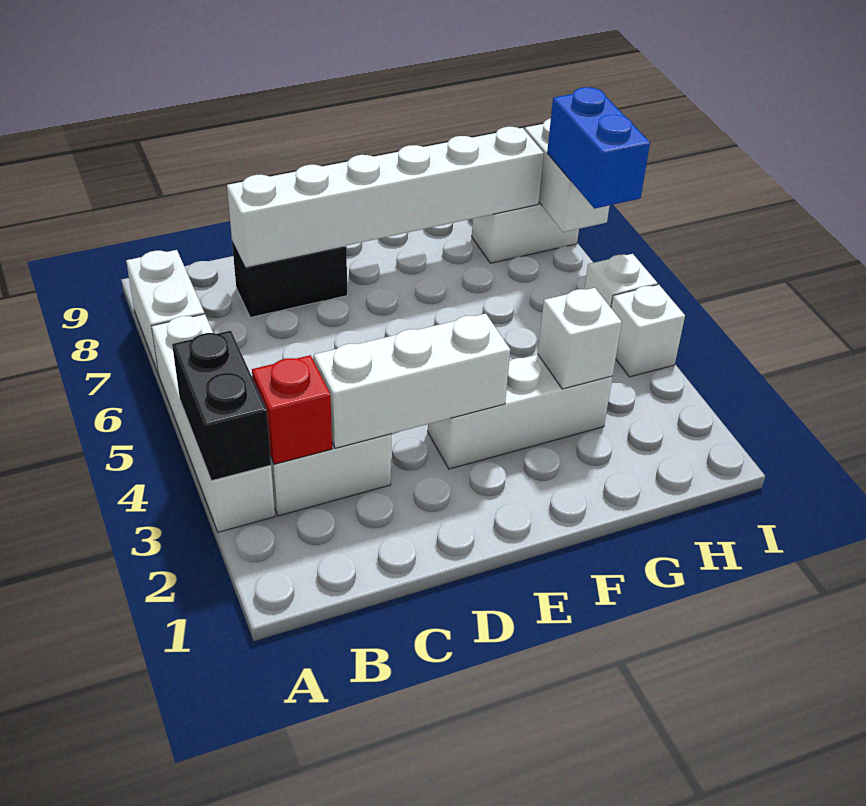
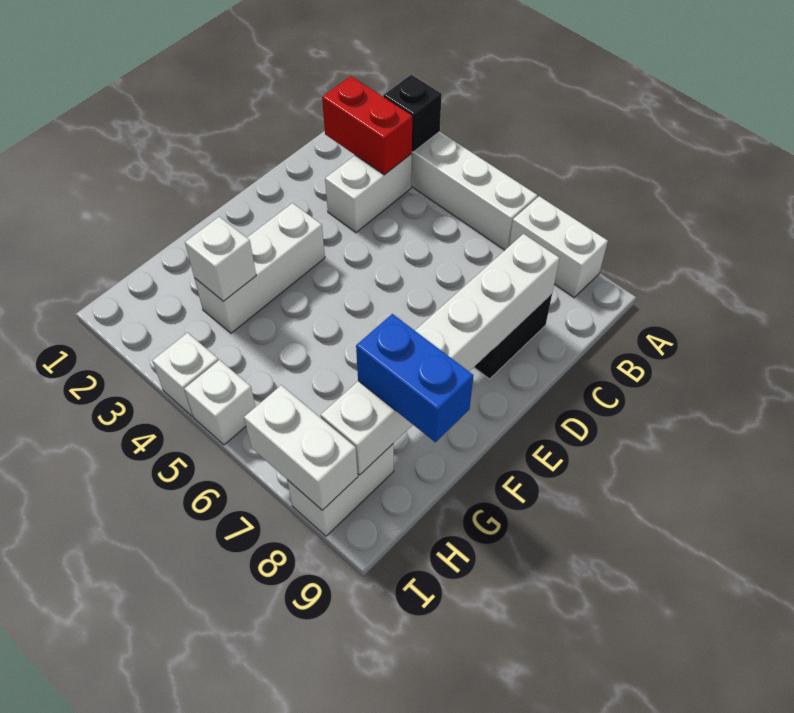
black 1x2 brick [172,331,271,481] -> black 1x1 brick [383,75,442,152]
red 1x1 brick [252,355,332,464] -> red 1x2 brick [322,76,412,175]
white 1x3 brick [314,314,510,448] -> none
blue 1x2 brick [547,87,650,209] -> blue 1x2 brick moved to [356,314,473,442]

